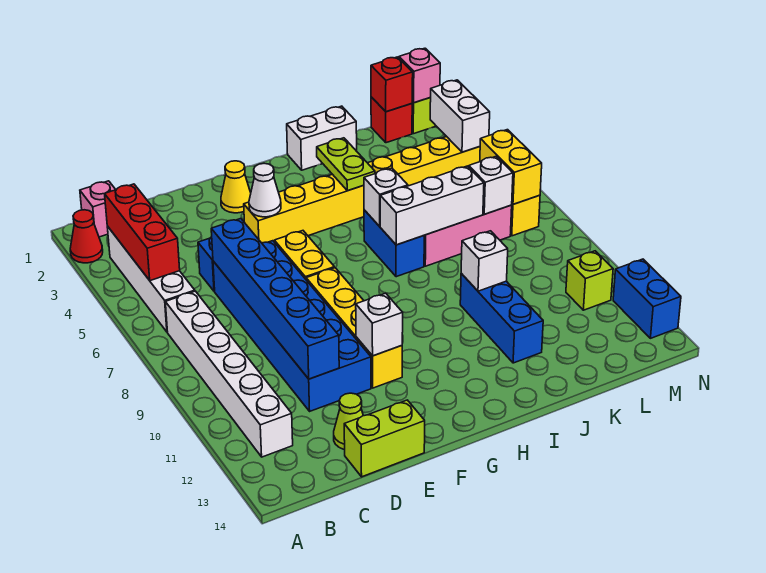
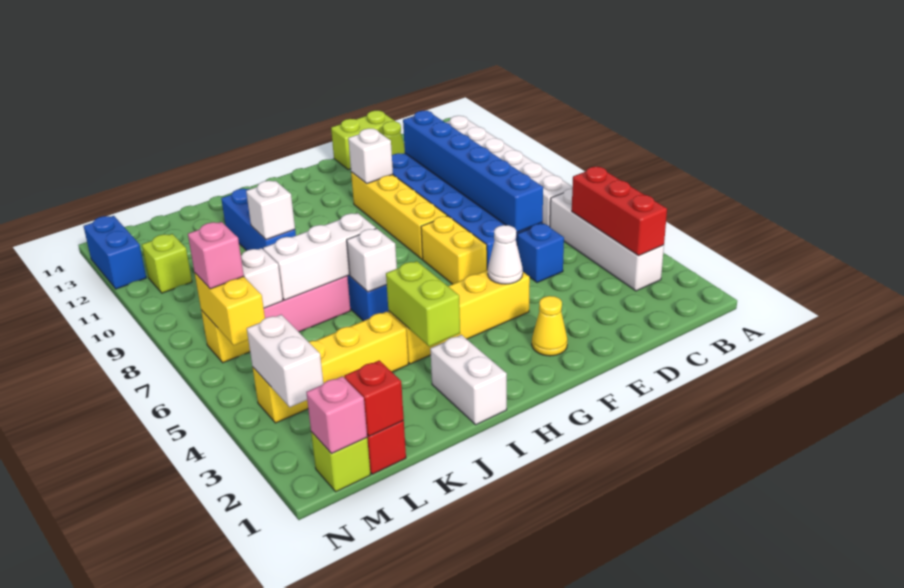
red 1x1 cone [70,210,103,263] -> none
pink 1x1 brick [80,181,116,237] -> pink 1x1 brick moved to [188,222,244,289]
white 1x2 brick [287,106,357,170] -> white 1x2 brick turned to [430,335,507,425]
lime 1x2 plate [317,138,375,191] -> lime 1x2 brick [386,261,460,347]

